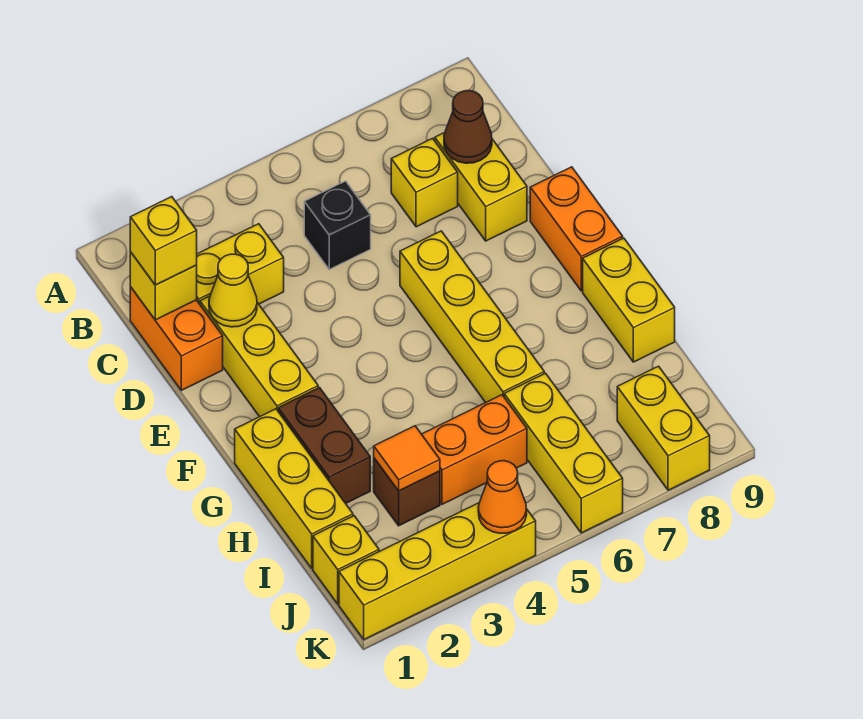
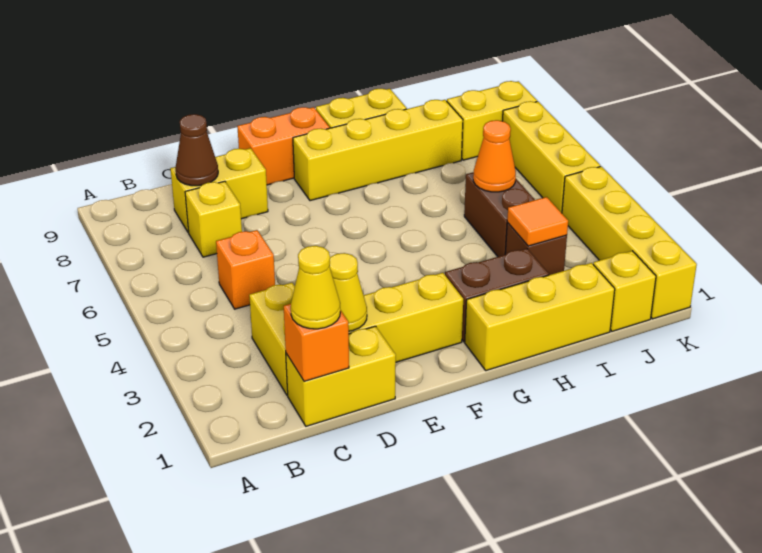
orange 1x2 brick [130,287,223,390] -> yellow 1x2 brick [286,326,396,426]
yellow 1x1 brick [130,252,197,320] -> orange 1x1 brick [284,304,349,381]
yellow 1x1 brick [130,197,197,285] -> yellow 1x1 cone [291,246,340,329]
black 1x1 brick [304,181,371,269] -> orange 1x1 brick [216,230,275,309]
yellow 1x4 brick [400,231,544,402] -> yellow 1x4 brick moved to [293,100,463,201]
orange 1x2 brick [422,395,527,504] -> brown 1x2 brick [464,172,535,257]
yellow 1x3 brick [504,373,623,533] -> yellow 1x3 brick turned to [503,101,600,213]
orange 1x1 cone [478,461,527,533] -> orange 1x1 cone moved to [473,120,516,192]

